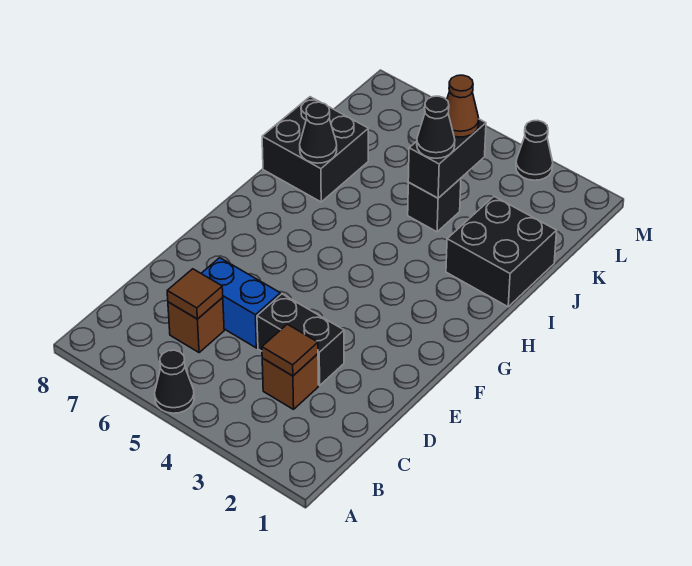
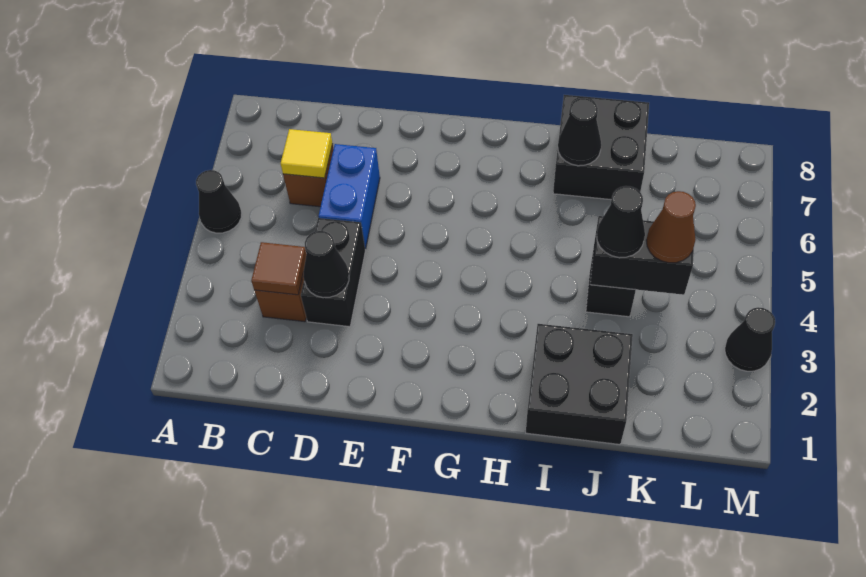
brown 1x1 tile [167,269,223,319] -> yellow 1x1 tile [281,129,333,178]
none -> black 1x1 cone [303,231,349,298]

